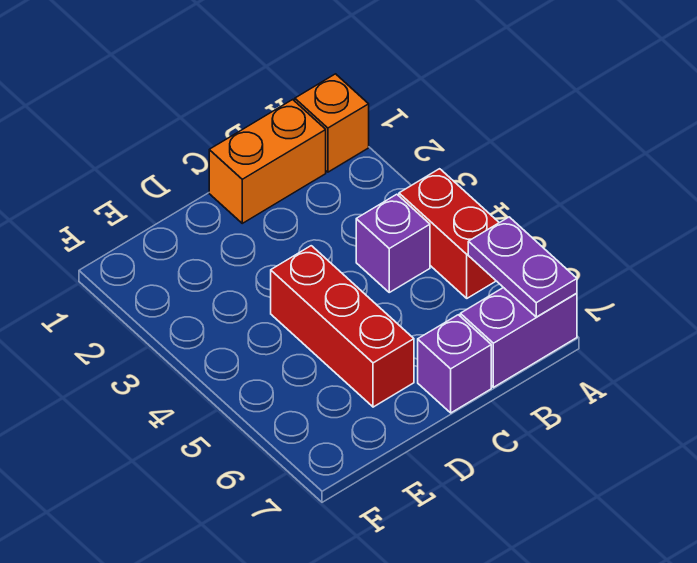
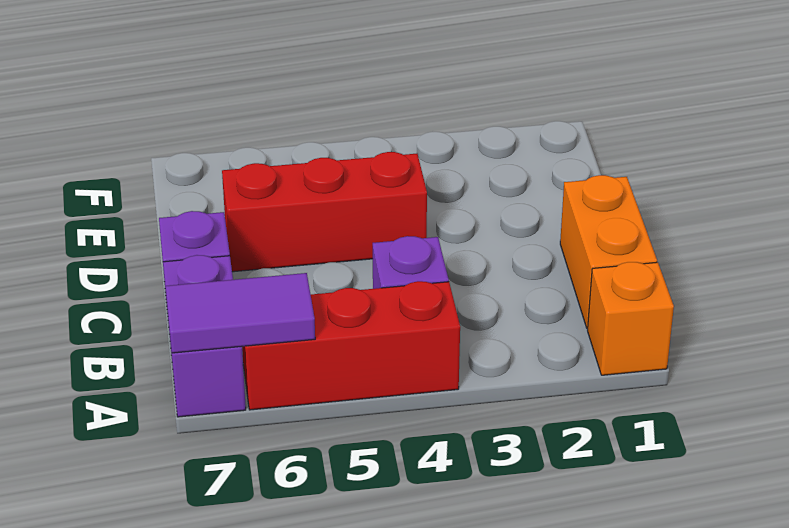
red 1x2 brick [399,169,499,298] -> red 1x3 brick [242,281,460,410]
purple 1x2 plate [468,217,577,317] -> purple 1x2 tile [165,273,315,353]

